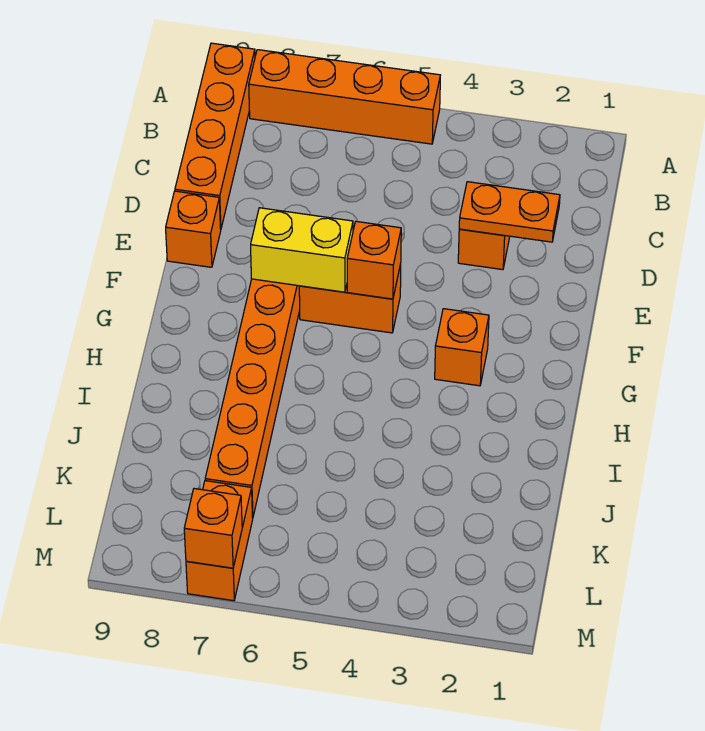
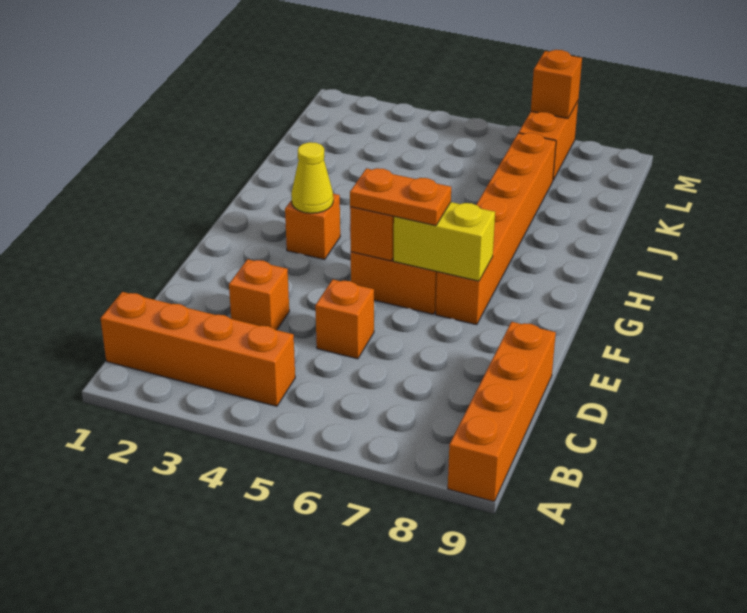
orange 1x4 brick [249,50,440,144] -> orange 1x4 brick moved to [101,292,295,406]
orange 1x2 plate [459,182,560,242] -> orange 1x2 plate moved to [350,168,451,226]
orange 1x1 brick [166,191,221,267] -> orange 1x1 brick moved to [315,280,374,359]
none -> yellow 1x1 cone [291,142,333,213]

